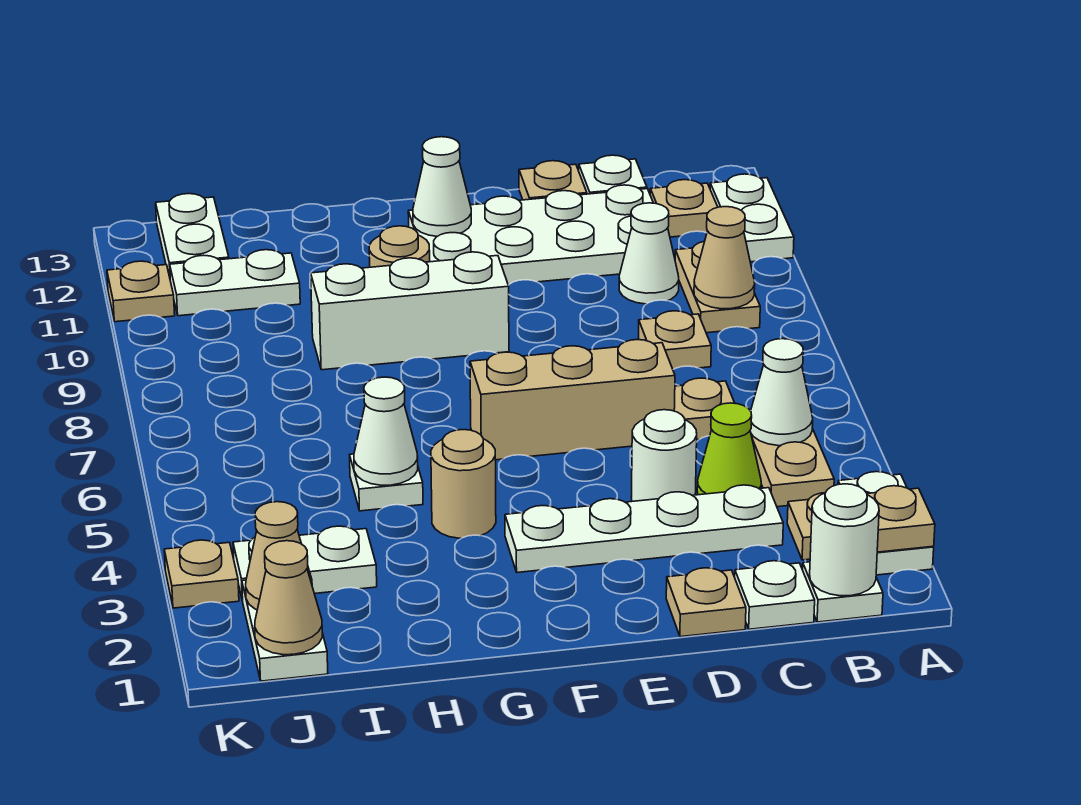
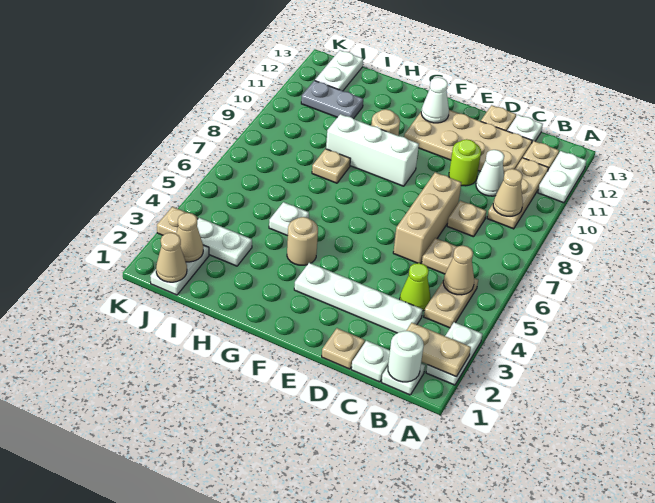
white 1x1 cone [750,339,813,446] -> tan 1x1 cone [443,246,474,295]
tan 1x2 plate [675,241,760,333] -> tan 1x3 plate [487,158,548,229]
white 2x4 plate [408,185,653,285] -> tan 2x4 plate [404,110,532,174]
white 1x1 round brick [631,410,697,501] -> none
tan 1x3 brick [470,340,675,460] -> tan 1x3 brick turned to [393,172,461,263]
none -> lime 1x1 round brick [449,139,481,186]
white 1x1 cone [354,377,418,485] -> none
white 1x2 plate [170,250,300,316] -> grey 1x2 plate [301,81,363,119]
tan 1x1 plate [107,261,175,322] -> tan 1x1 plate moved to [312,149,350,183]

